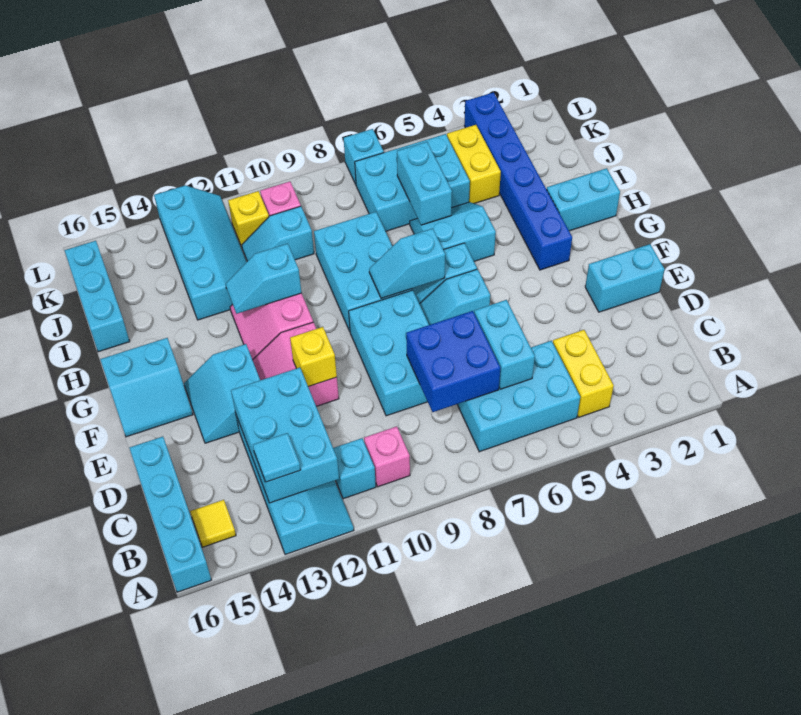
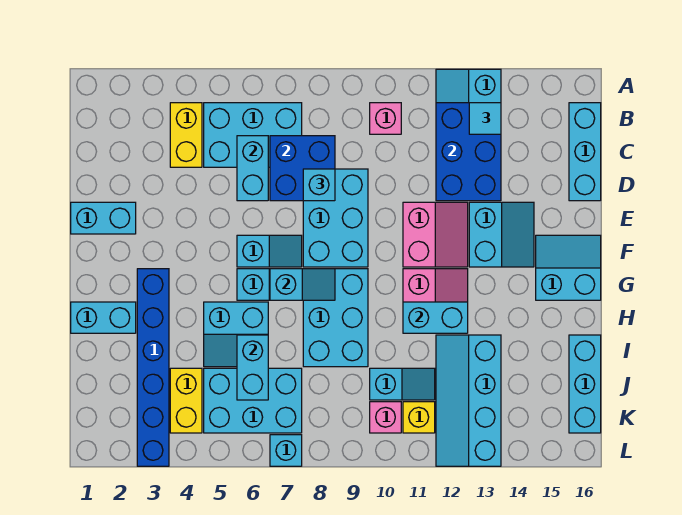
cyan 1x4 brick [130,437,211,592] -> cyan 1x3 brick [569,103,601,201]
cyan 1x1 brick [333,438,376,499] -> cyan 1x1 brick moved to [303,169,335,201]
cyan 2x3 brick [231,368,339,503] -> blue 2x3 brick [436,103,501,201]
yellow 1x1 tile [190,500,236,547] -> none
yellow 1x1 brick [290,327,337,387] -> none
cyan 1x2 slope [226,244,302,314] -> cyan 1x2 brick [403,302,468,333]

